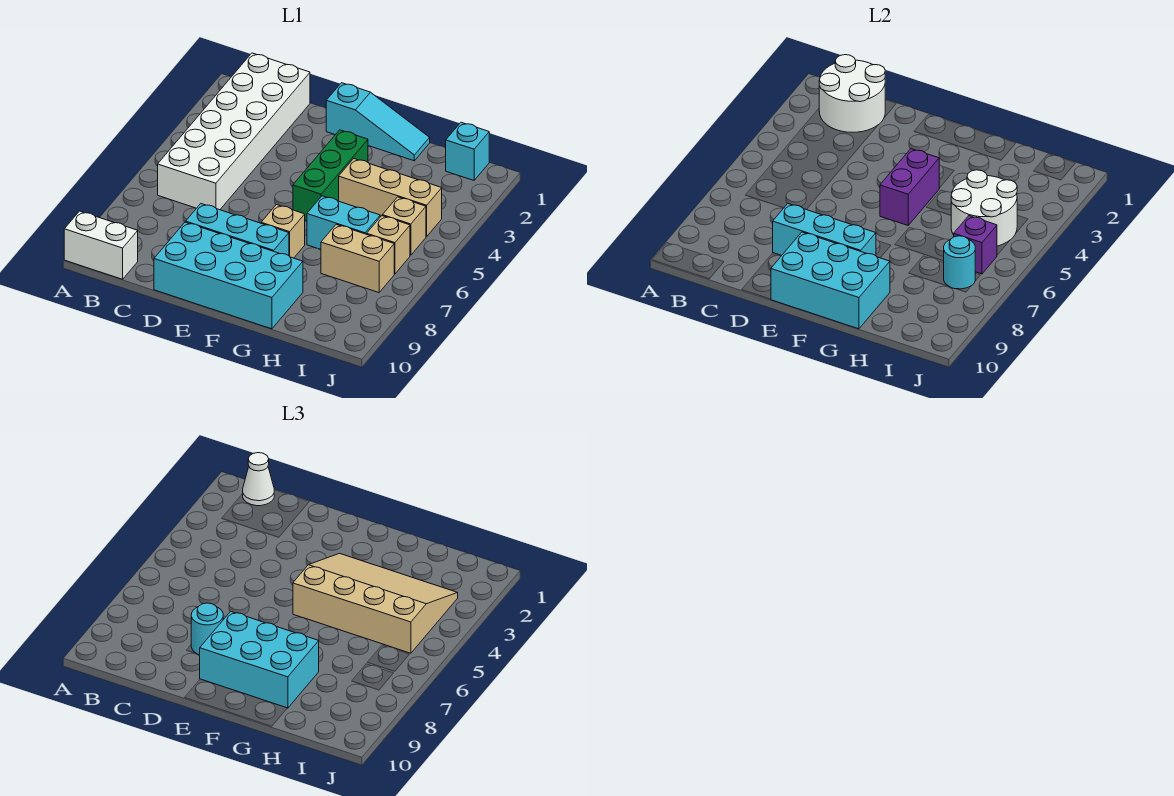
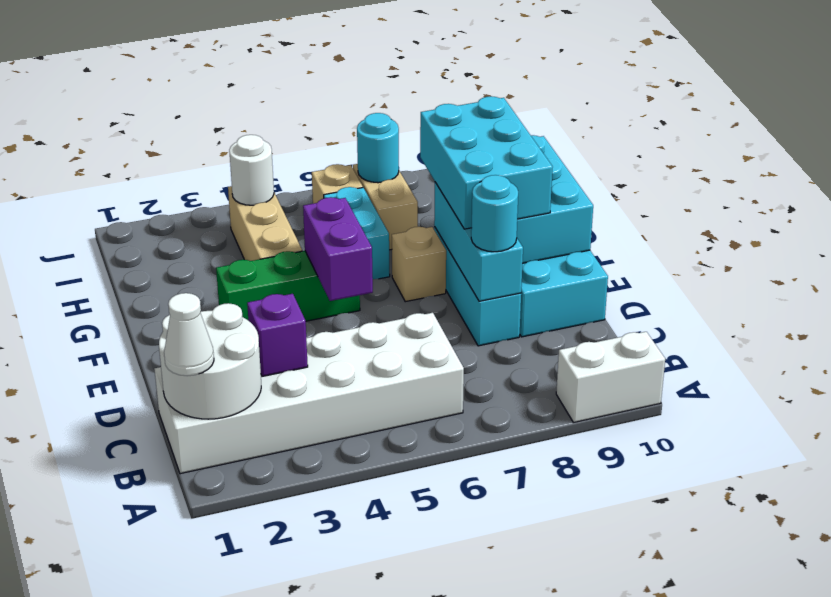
white 1x2 brick [64,211,138,279] -> white 1x2 brick turned to [556,332,665,423]
cyan 1x3 slope [326,83,430,161] -> none
tan 3x4 slope [293,553,458,653] -> none
purple 1x2 brick [880,149,939,225] -> purple 1x2 brick turned to [303,197,373,301]
white 2x2 round brick [951,170,1017,246] -> white 1x1 round brick [229,135,274,205]
cyan 1x1 brick [446,122,489,180] -> none
tan 1x1 brick [382,197,426,255] -> none
purple 1x1 brick [954,216,997,274] -> purple 1x1 brick moved to [247,294,308,376]

